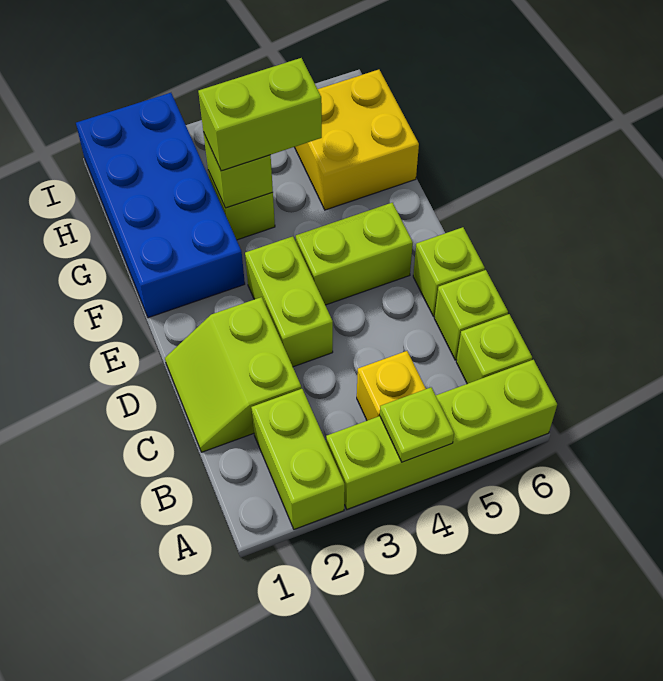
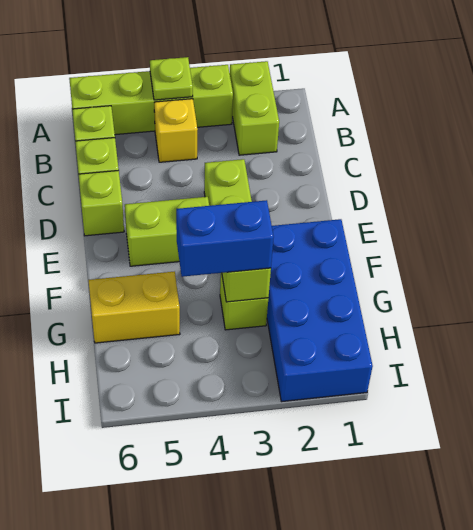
lime 2x2 slope [165,297,301,452] -> none
lime 1x2 brick [198,58,322,171] -> blue 1x2 brick [176,200,274,277]
yellow 2x2 brick [295,70,419,210] -> yellow 1x2 brick [89,271,180,343]

